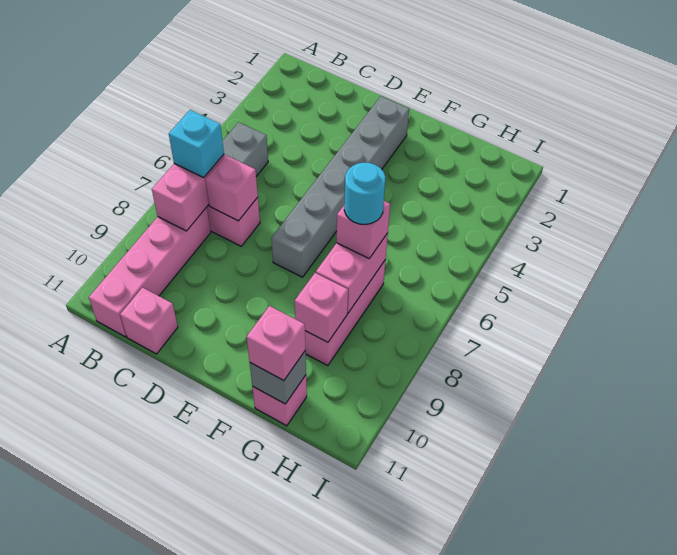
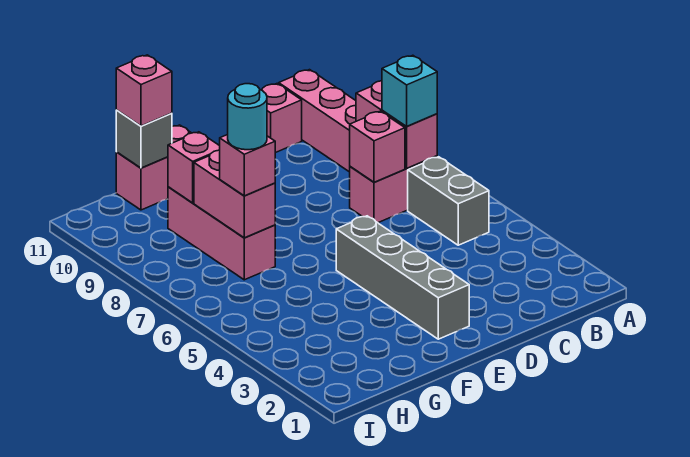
grey 1x6 brick [272,96,409,277] -> grey 1x4 brick [336,216,469,339]
pink 1x1 brick [252,375,307,426] -> pink 1x2 brick [116,125,191,210]

